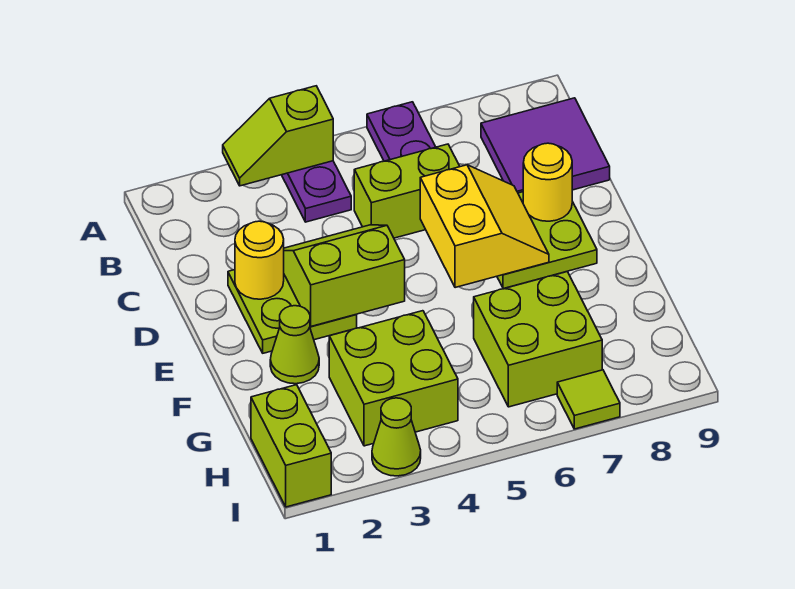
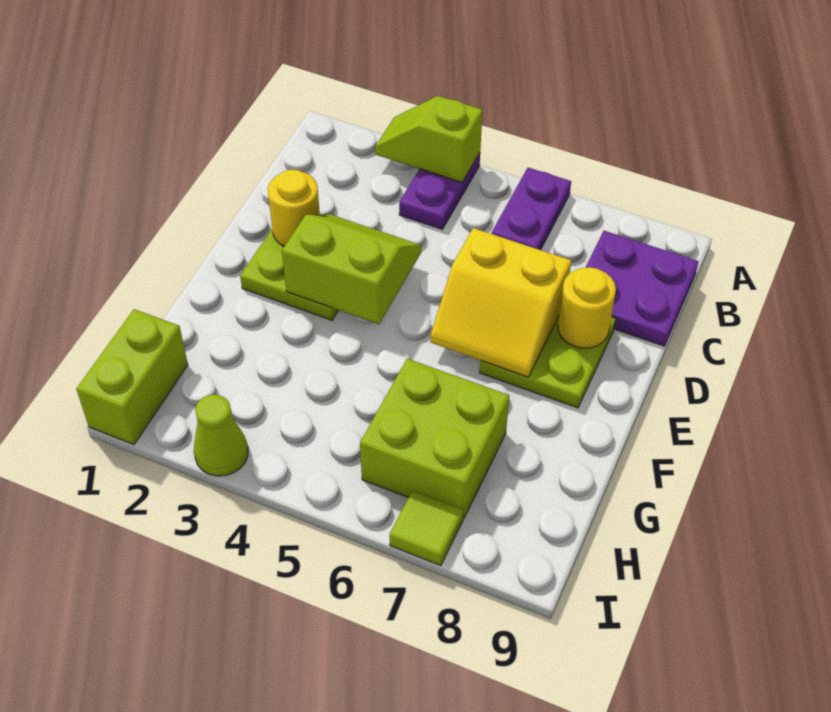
purple 2x2 tile [481,98,610,193] -> purple 2x2 plate [585,231,699,346]
lime 1x2 brick [354,144,460,238] -> none
yellow 2x2 slope [420,165,549,288] -> yellow 2x2 slope turned to [430,228,571,377]
lime 1x1 cone [270,306,319,384] -> none
lime 2x2 brick [329,311,458,446] -> none

